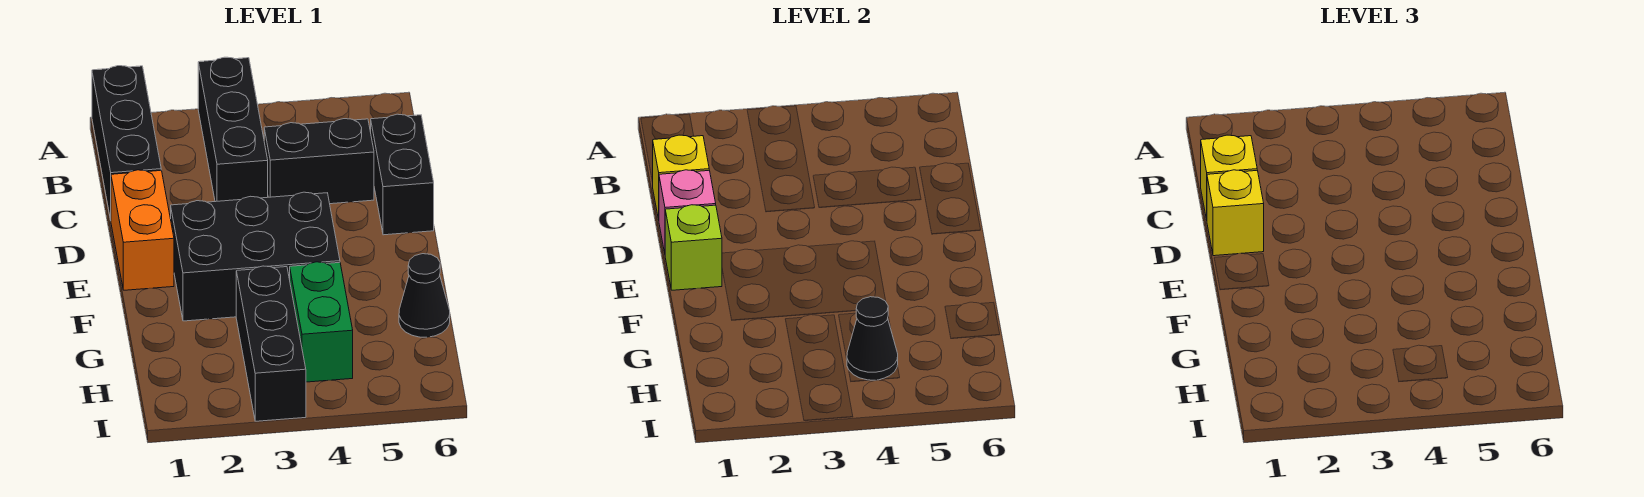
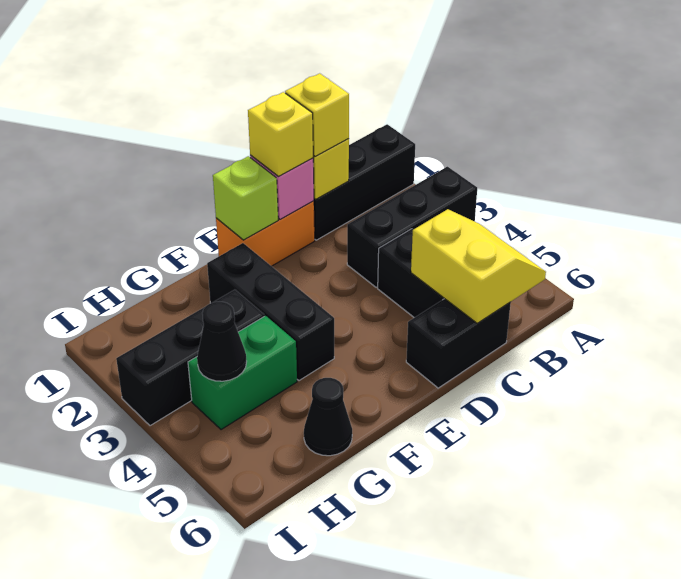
none -> yellow 2x2 slope [411,209,546,323]
black 2x3 brick [171,192,340,321] -> black 1x3 brick [207,243,334,381]

